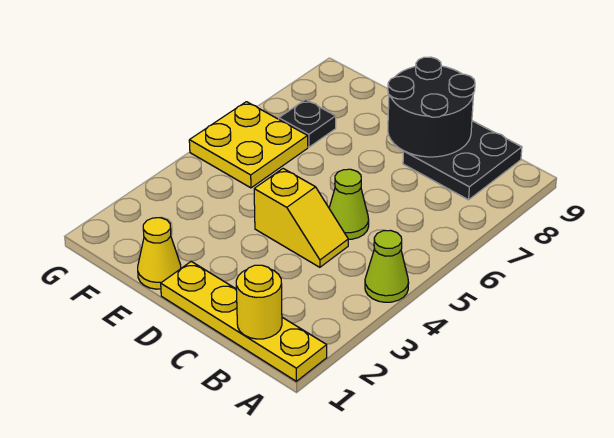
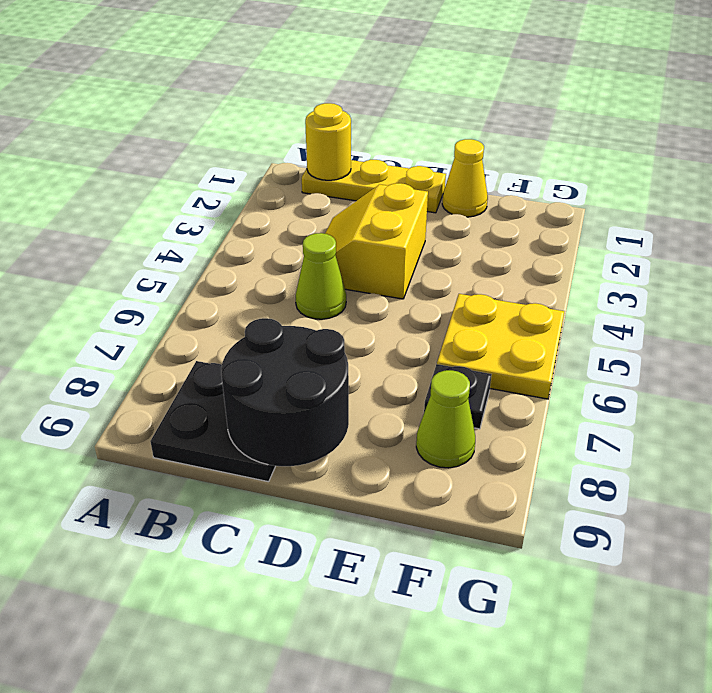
yellow 1x4 plate [161,262,327,381] -> yellow 1x3 plate [302,160,446,213]
lime 1x1 cone [365,230,409,302] -> lime 1x1 cone moved to [416,370,475,468]
yellow 1x2 slope [254,169,348,267] -> yellow 2x2 slope [325,183,428,299]

